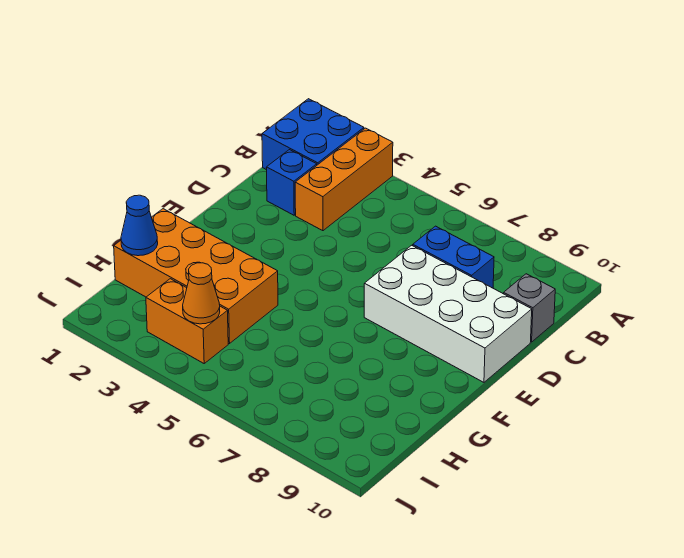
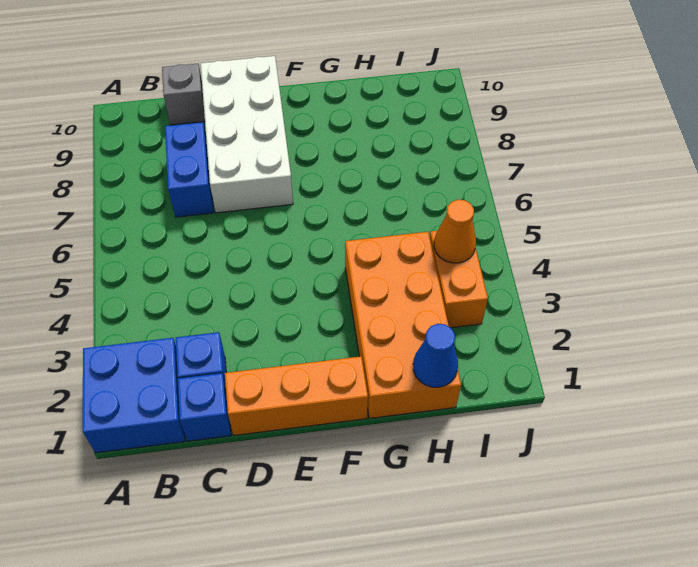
orange 1x3 brick [295,128,393,231] -> orange 1x3 brick moved to [225,356,368,435]
none -> blue 1x1 brick [178,373,231,441]

